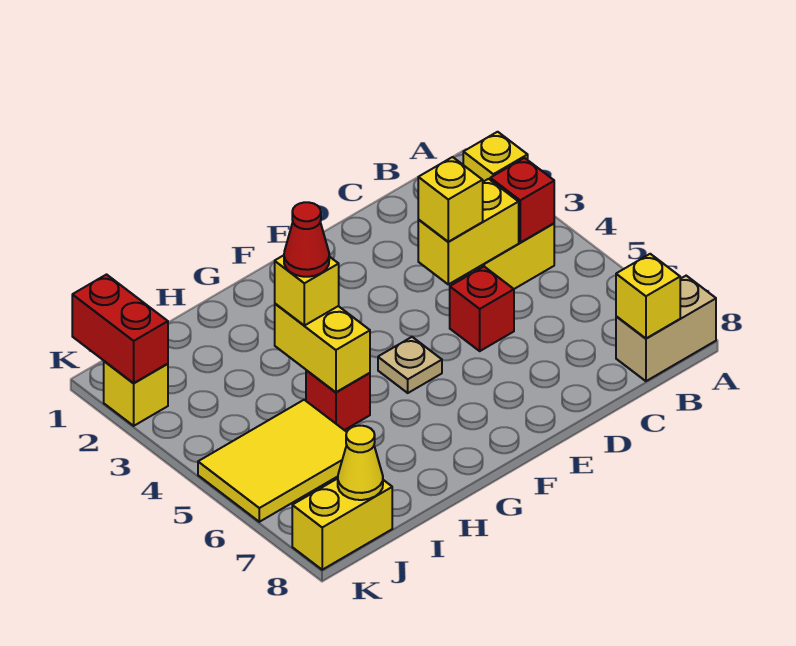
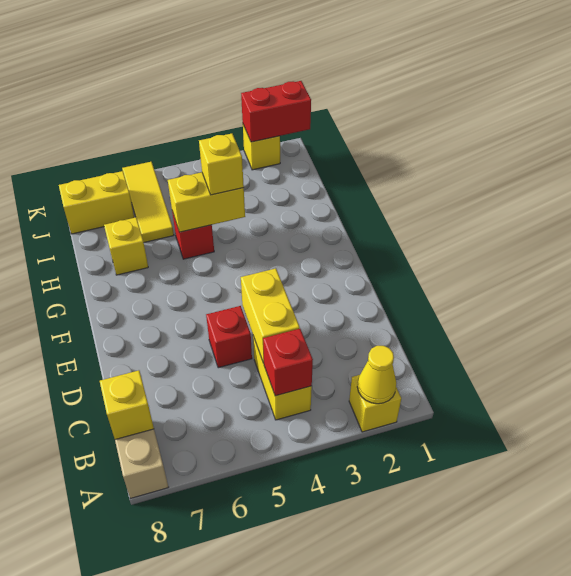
yellow 1x1 brick [418,157,483,242] -> yellow 1x1 brick moved to [104,217,148,275]
tan 1x1 plate [378,337,442,393] -> none
red 1x1 cone [284,202,329,277] -> none
yellow 2x3 tile [198,400,347,522] -> yellow 1x3 tile [122,162,174,242]
yellow 1x2 brick [292,479,392,570] -> yellow 1x2 brick turned to [59,171,134,234]
yellow 1x1 cone [338,426,383,500] -> yellow 1x1 cone moved to [357,346,396,404]

